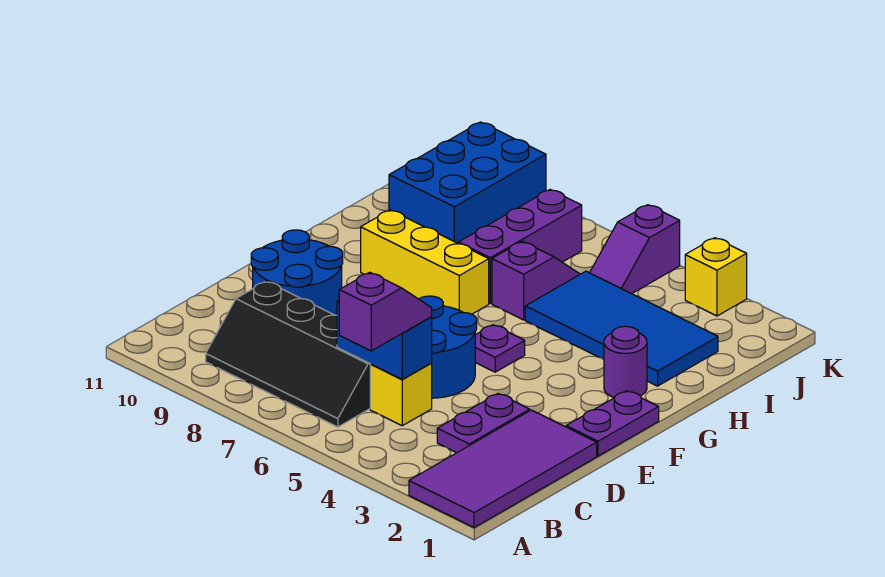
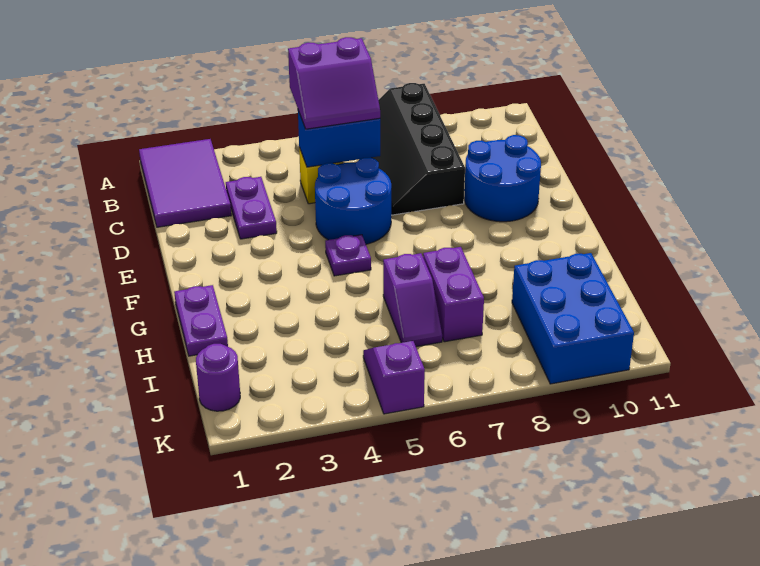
purple 2x4 tile [409,410,597,528] -> purple 2x3 tile [139,139,231,227]
purple 1x2 slope [339,272,432,351] -> purple 2x2 slope [288,37,380,129]
black 2x4 slope [206,281,371,427] -> black 2x4 slope turned to [371,83,465,215]
purple 1x2 plate [566,391,659,456] -> purple 1x2 plate moved to [174,285,228,356]
purple 1x1 round brick [604,326,647,398] -> purple 1x1 round brick moved to [196,344,240,411]
yellow 1x3 brick [361,210,489,314] -> none
blue 2x4 tile [525,271,718,386] -> none
purple 1x3 brick [458,190,582,303] -> purple 1x2 brick [423,247,484,342]
yellow 1x1 brick [685,238,747,316] -> none

